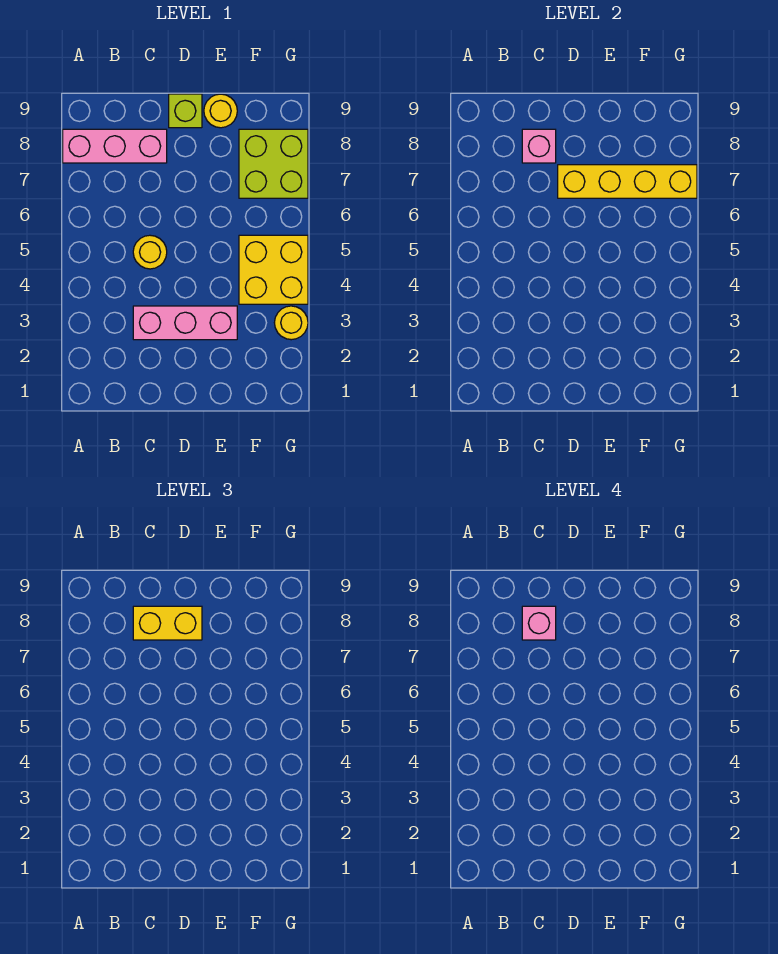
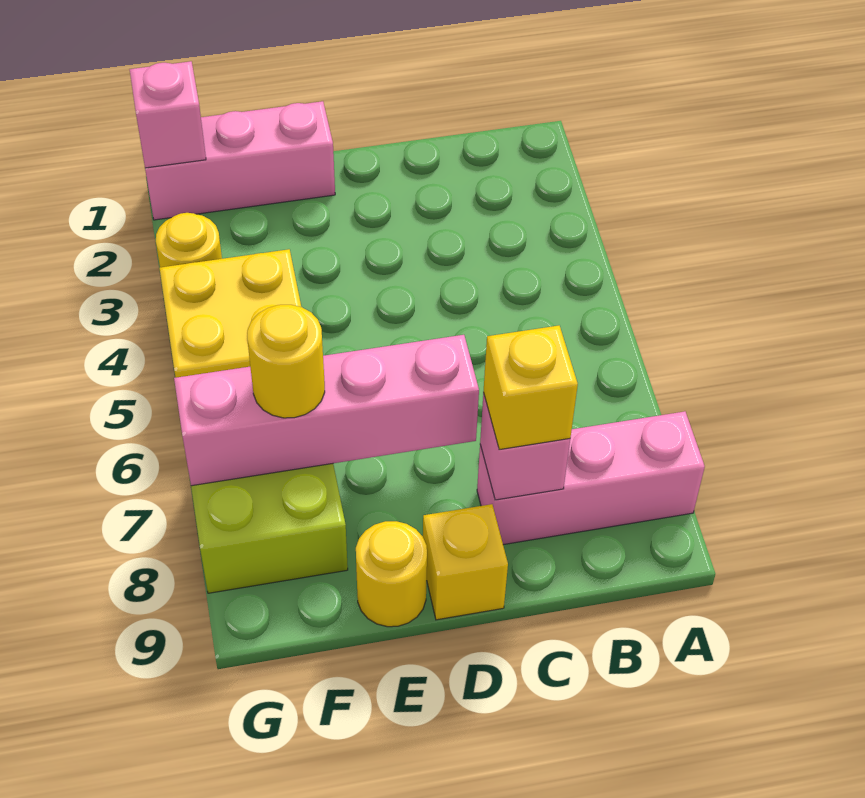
pink 1x3 brick [133,306,237,340] -> pink 1x3 brick moved to [145,101,335,220]
yellow 1x1 round brick [133,235,167,269] -> yellow 1x1 round brick moved to [247,305,325,418]
yellow 1x2 brick [133,606,202,640] -> yellow 1x1 brick [483,326,578,450]
pink 1x1 brick [522,606,556,640] -> pink 1x1 brick moved to [130,61,206,168]
yellow 1x4 brick [558,165,697,198] -> pink 1x4 brick [174,335,479,486]
lime 1x1 brick [169,94,202,128] -> yellow 1x1 brick [423,504,508,620]

